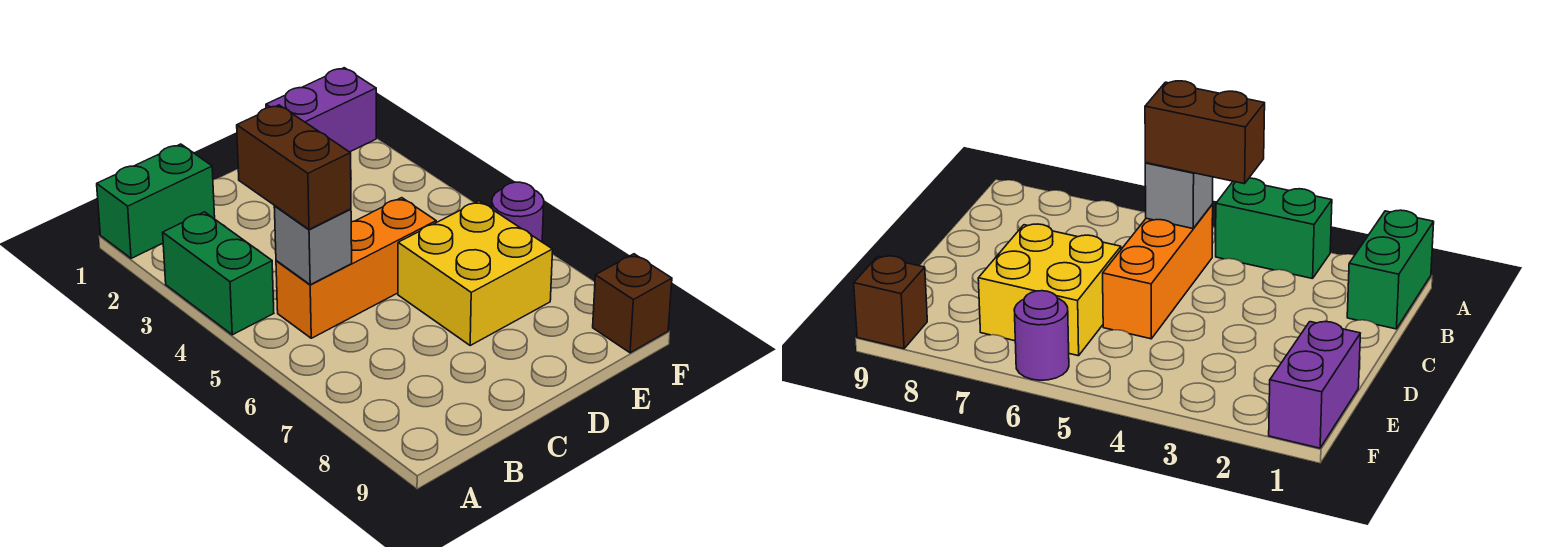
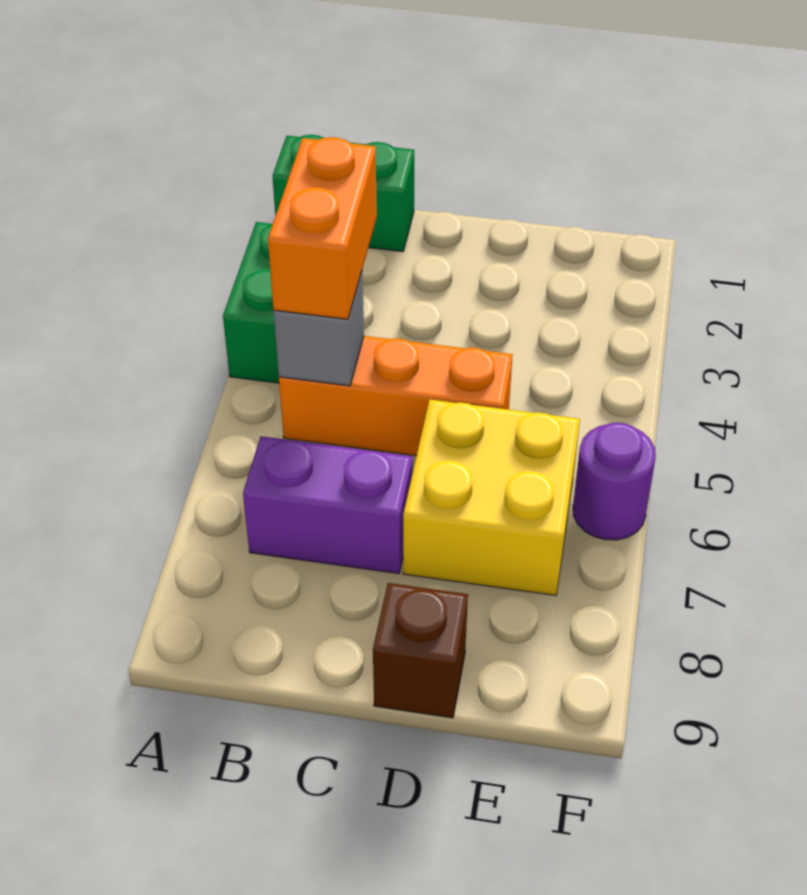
brown 1x2 brick [237,105,351,230] -> orange 1x2 brick [268,137,377,319]
purple 1x2 brick [266,68,376,152] -> purple 1x2 brick moved to [243,436,413,574]
brown 1x1 brick [593,254,672,353] -> brown 1x1 brick moved to [373,583,468,718]

